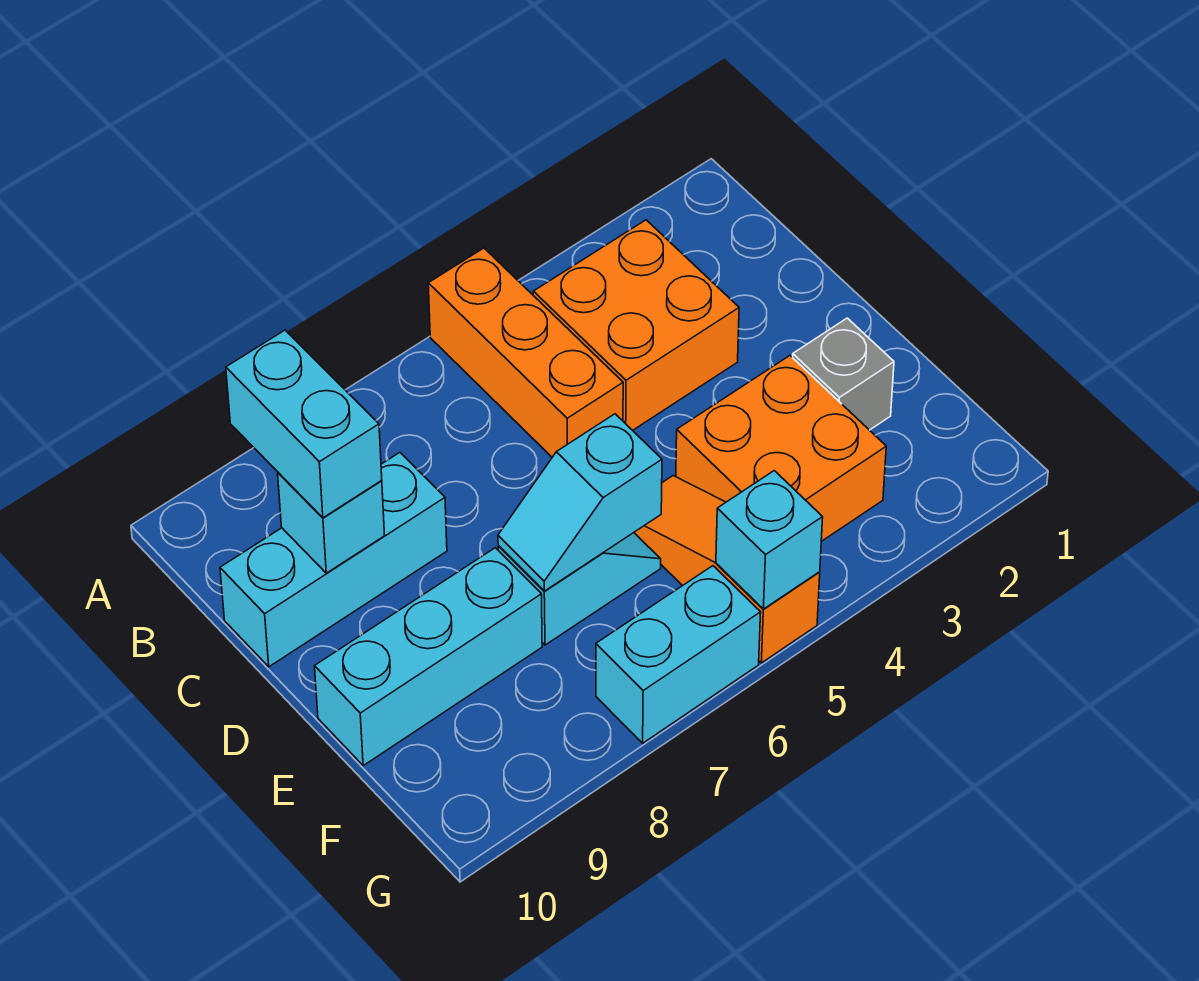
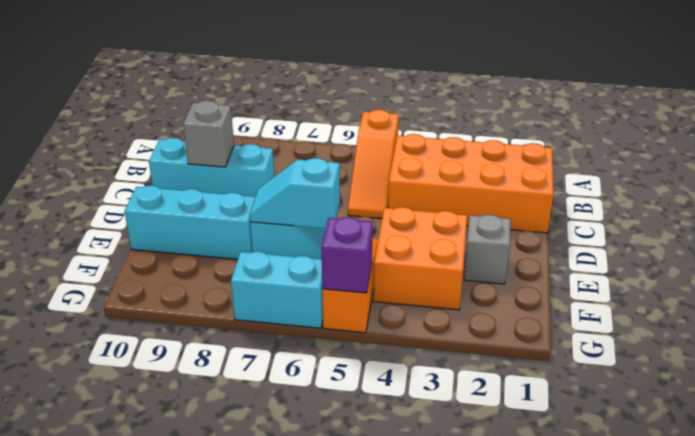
orange 1x3 brick [428,248,623,457] -> orange 1x3 slope [348,110,399,218]
orange 2x2 brick [533,220,739,430] -> orange 2x4 brick [388,134,554,233]
cyan 1x2 brick [226,330,382,518] -> none
cyan 1x1 brick [278,473,385,573] -> grey 1x1 brick [183,101,234,167]
cyan 1x1 brick [716,471,823,609] -> purple 1x1 brick [322,217,373,293]

